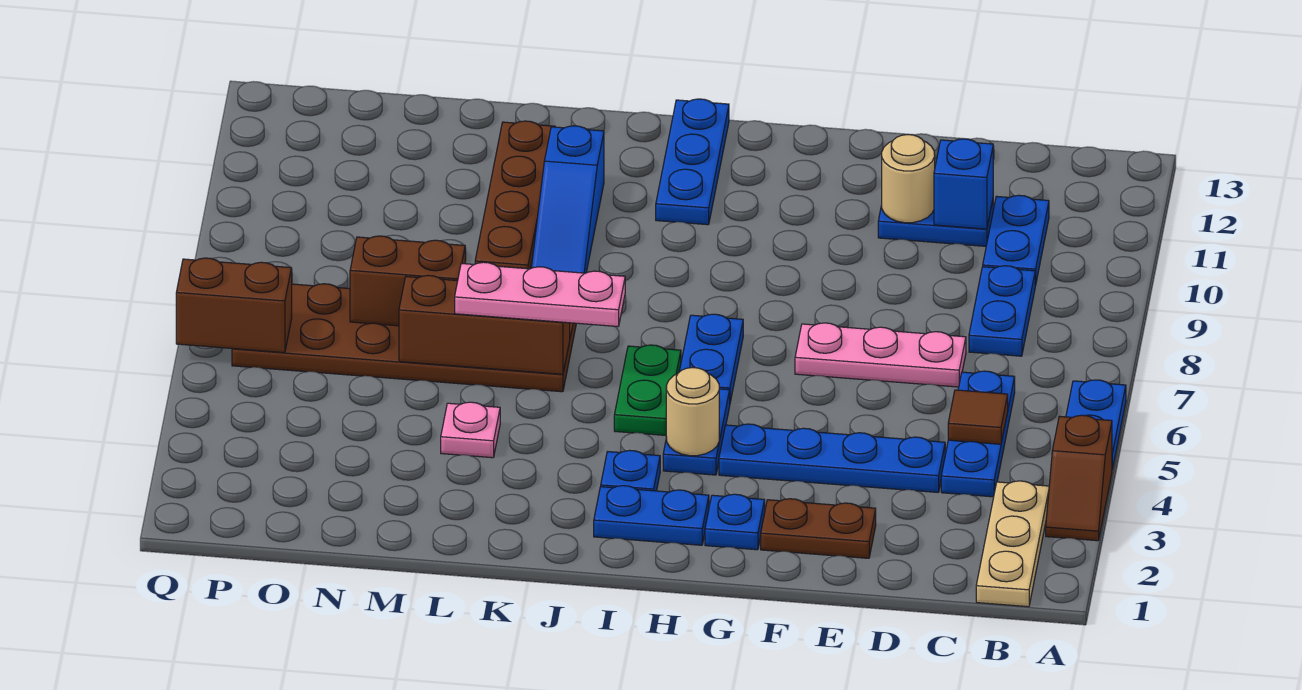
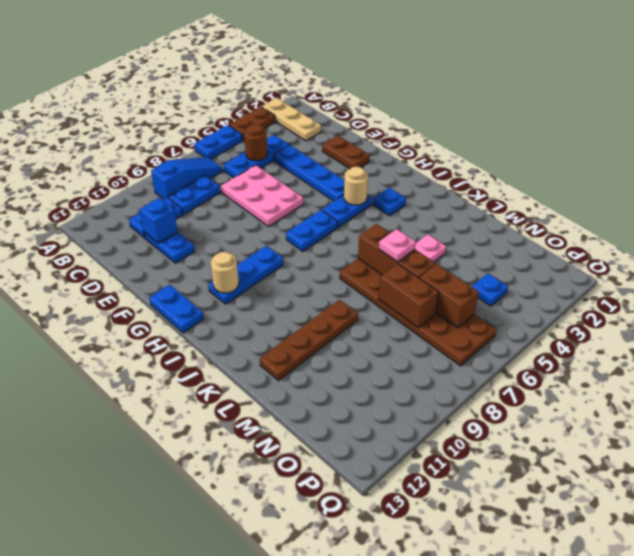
brown 1x2 slope [1046,415,1112,541] -> brown 1x2 plate [229,107,275,140]
tan 1x3 plate [976,481,1049,607] -> tan 1x3 plate turned to [262,98,321,141]
brown 1x1 tile [948,390,1008,444] -> brown 1x1 round brick [244,124,268,161]
pink 1x3 plate [795,323,966,387] -> pink 2x3 plate [221,165,303,227]
tan 1x1 round brick [882,135,935,223] -> tan 1x1 round brick moved to [211,252,239,293]
blue 1x1 plate [705,494,765,550] -> blue 1x1 plate moved to [472,273,508,306]
blue 1x2 plate [594,486,709,545] -> blue 1x2 plate moved to [149,285,204,333]
green 1x2 plate [614,345,681,435] -> none
blue 1x3 plate [656,99,729,225] -> blue 1x3 plate moved to [208,246,283,304]
pink 1x3 plate [455,262,625,327] -> pink 1x1 plate [379,229,416,262]
blue 1x3 slope [531,126,604,273] -> blue 1x3 slope moved to [151,157,223,199]
brown 1x2 brick [176,258,292,353] -> brown 1x2 brick moved to [419,264,479,328]

